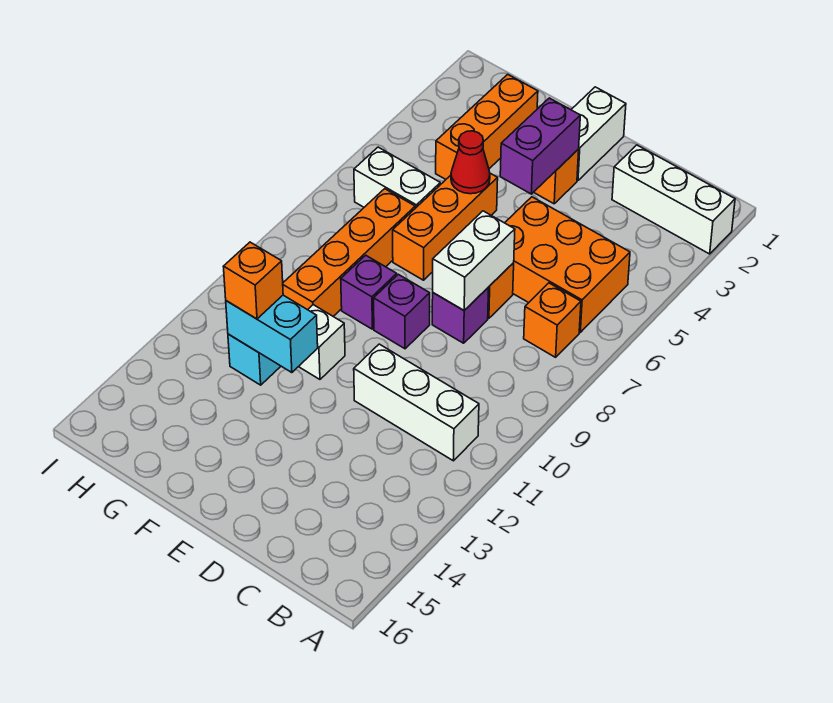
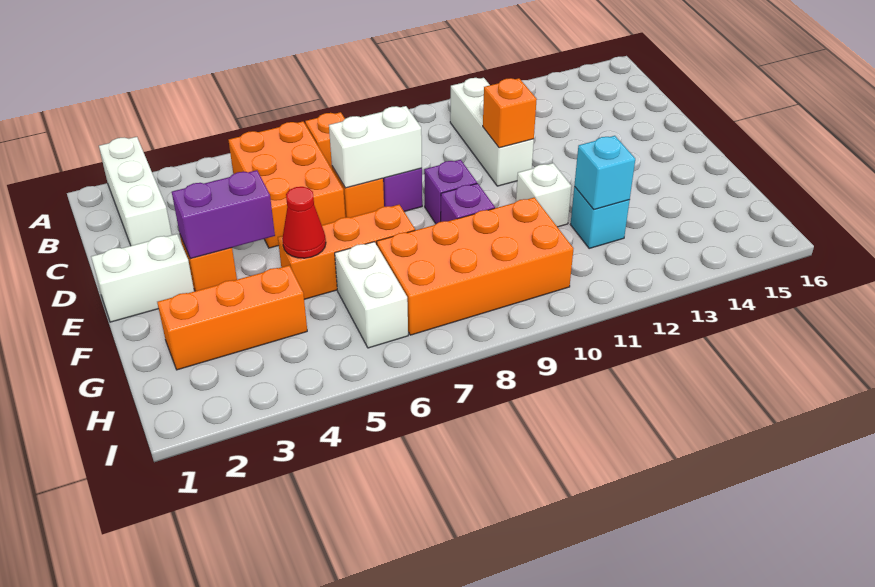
cyan 1x2 brick [226,295,318,373] -> cyan 1x1 brick [574,136,635,209]
orange 1x4 brick [283,189,415,316] -> orange 2x4 brick [377,197,574,335]
orange 1x1 brick [223,242,283,319] -> orange 1x1 brick moved to [483,78,537,148]

